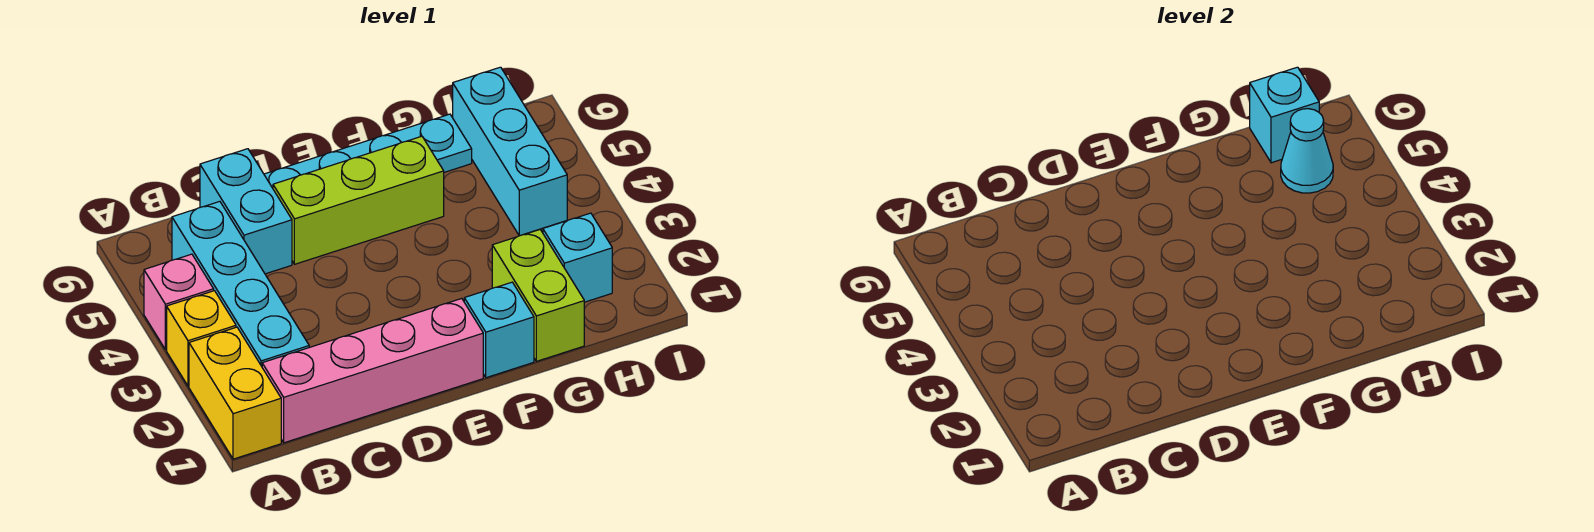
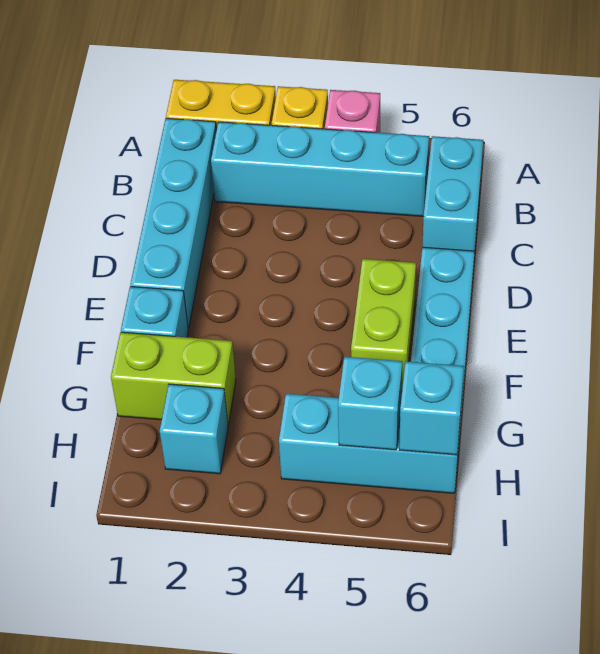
pink 1x4 brick [262,299,483,443] -> cyan 1x4 brick [130,118,216,329]
cyan 1x2 brick [200,149,292,274] -> cyan 1x2 brick turned to [422,136,483,254]
lime 1x3 brick [273,136,444,264] -> lime 1x2 brick [351,259,416,388]
cyan 1x1 cone [1281,109,1333,193] -> cyan 1x1 brick [338,357,402,450]

